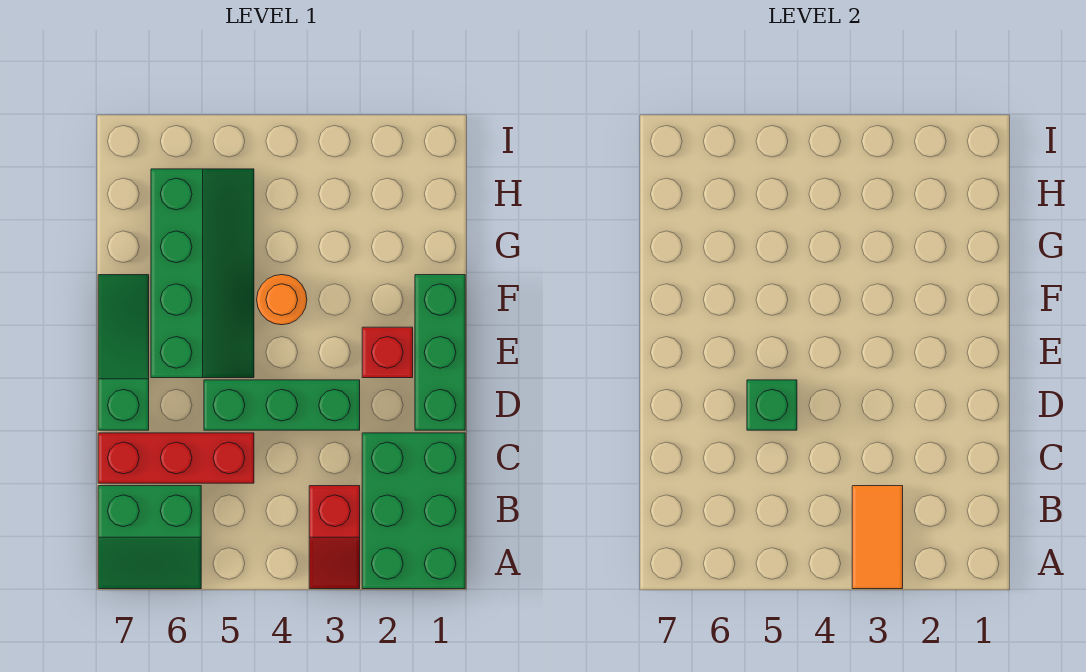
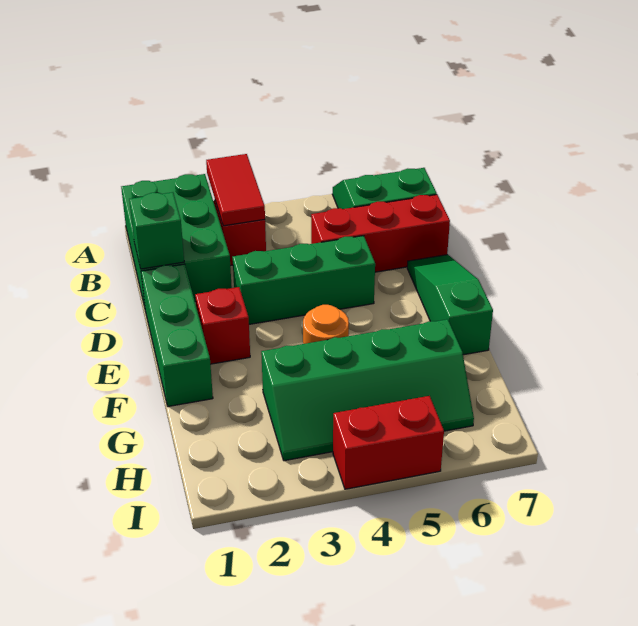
orange 1x2 tile [852,486,903,589] -> red 1x2 tile [206,154,265,226]
green 1x1 brick [747,380,797,430] -> green 1x1 brick moved to [129,192,184,269]
green 1x3 slope [98,275,149,430] -> green 1x3 slope turned to [407,255,493,355]
green 2x4 slope [151,169,254,378] -> green 2x4 slope turned to [261,319,474,461]
none -> red 1x2 brick [333,396,444,489]

